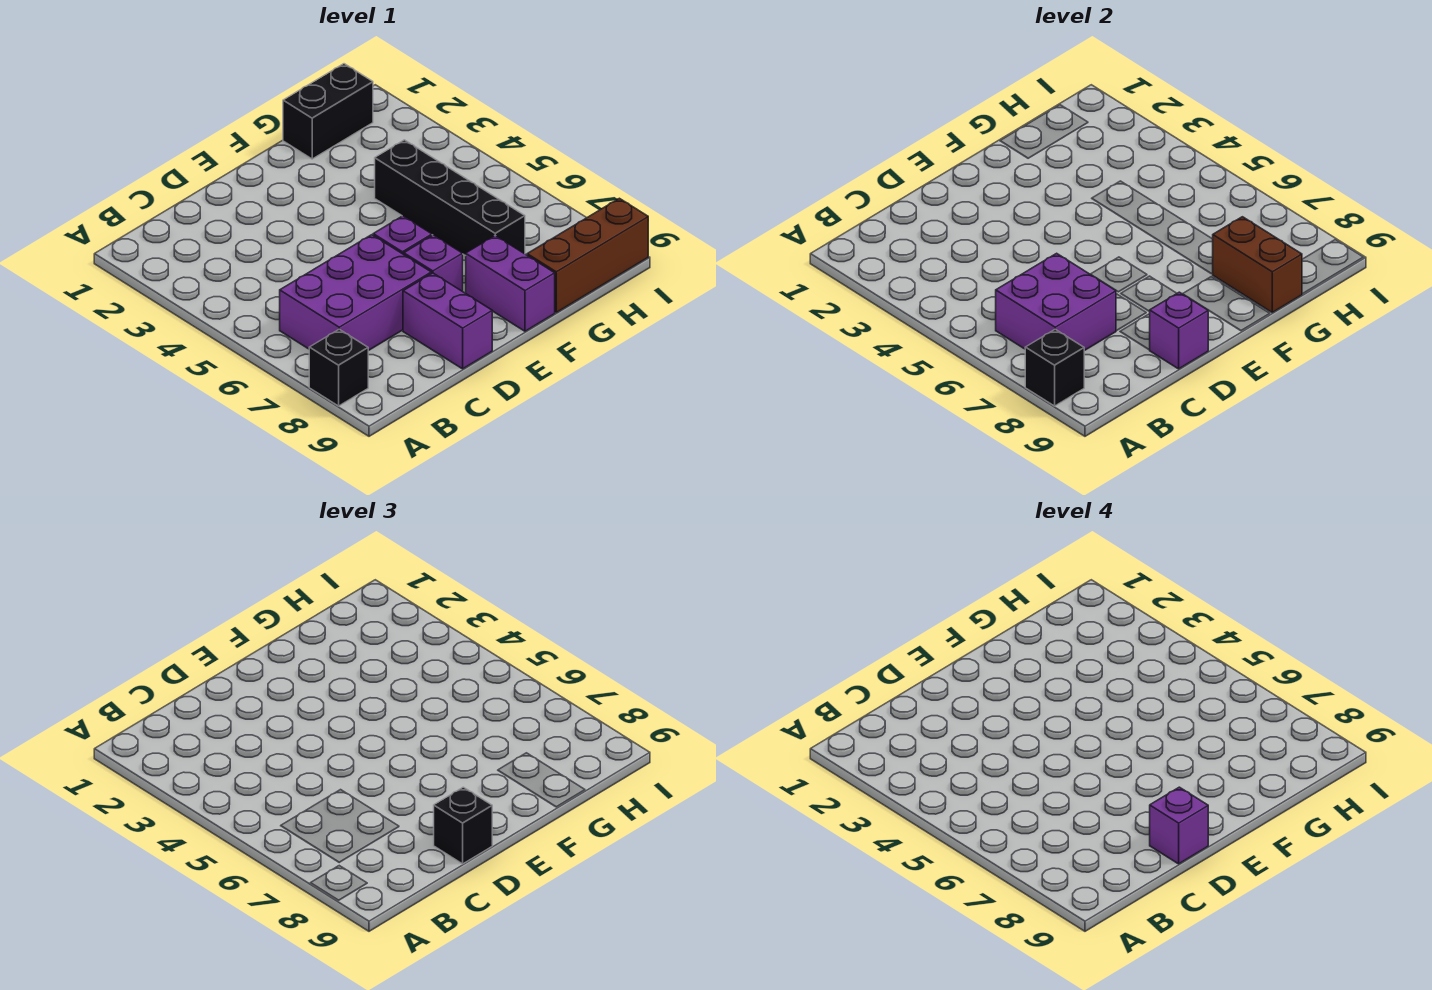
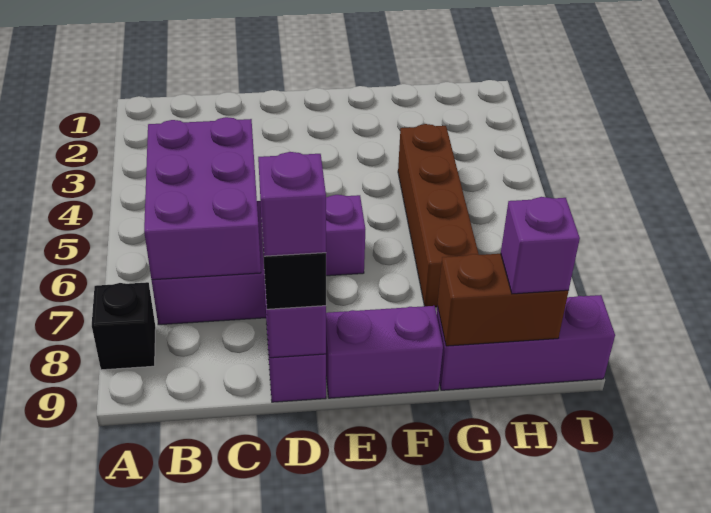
black 1x1 brick [1025,329,1084,406] -> none
purple 2x2 brick [996,253,1116,351] -> purple 2x3 brick [144,117,261,280]
purple 1x1 brick [404,235,463,291] -> purple 1x1 brick moved to [501,197,580,294]
purple 1x2 brick [466,236,555,331] -> purple 1x2 brick turned to [326,306,443,398]
black 1x2 brick [283,64,373,159] -> none
black 1x4 brick [375,140,525,256] -> brown 1x4 brick [398,124,478,307]
brown 1x2 brick [1213,217,1302,312] -> brown 1x2 brick turned to [438,254,568,346]
brown 1x3 brick [527,198,648,312] -> purple 1x3 brick [437,295,615,390]

